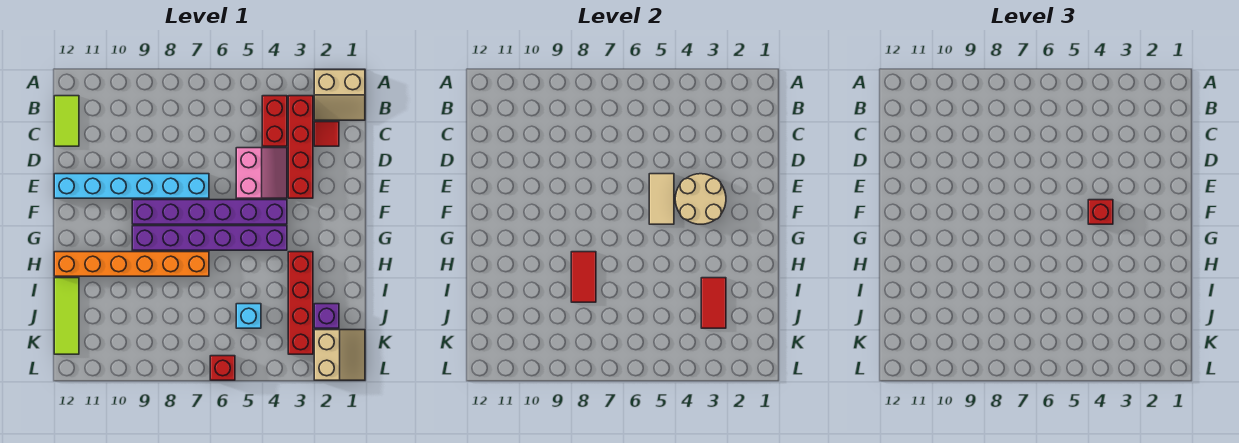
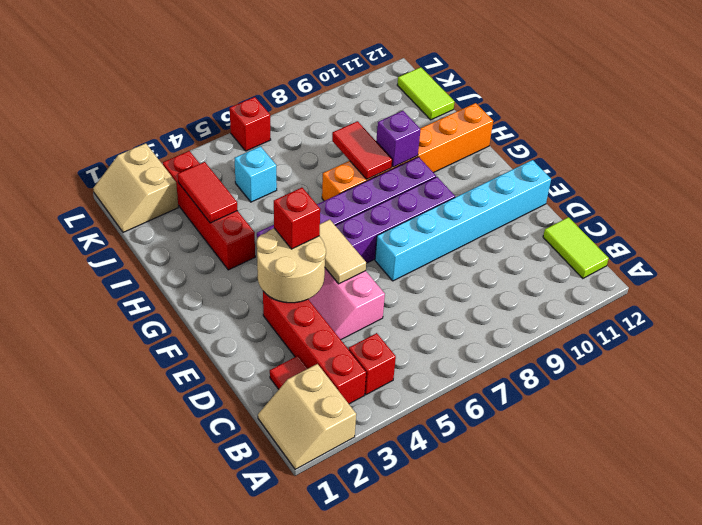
tan 2x2 slope [314,70,365,120] -> tan 2x2 slope turned to [258,364,356,469]
red 1x2 brick [262,96,287,146] -> red 1x1 brick [349,333,396,395]
lime 1x3 tile [54,278,79,354] -> lime 1x2 tile [397,67,455,120]
purple 1x1 brick [314,304,339,328] -> purple 1x1 brick moved to [376,111,421,167]

